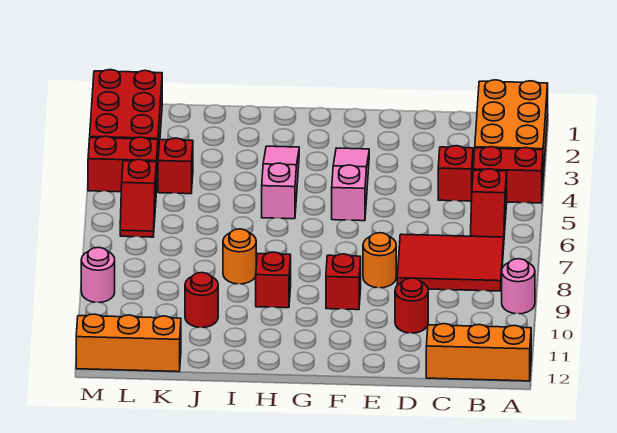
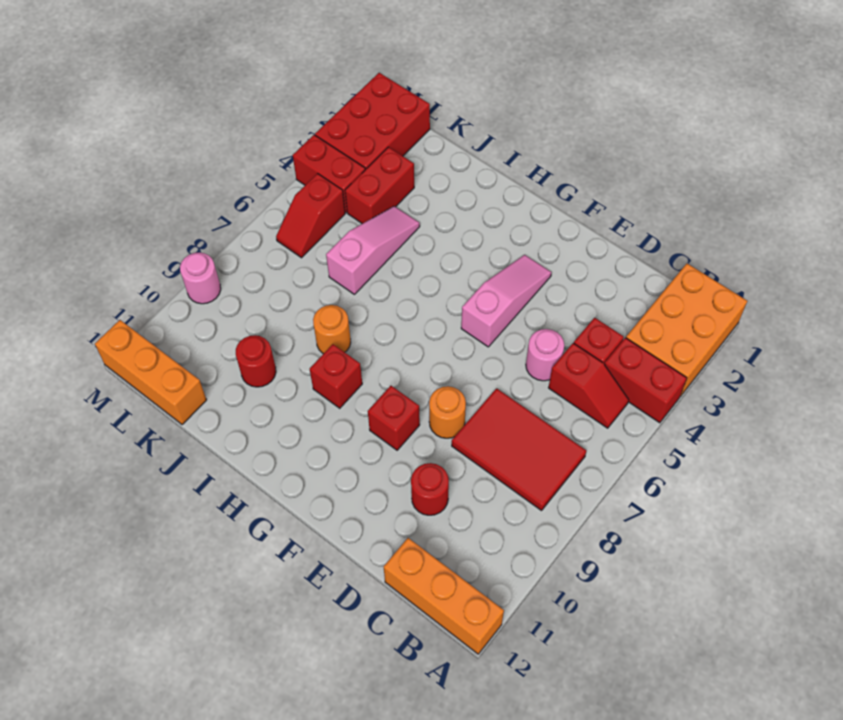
pink 1x1 round brick [502,259,535,314] -> pink 1x1 round brick moved to [526,329,564,381]
red 1x2 slope [470,169,507,237] -> red 1x2 slope turned to [549,343,629,428]
pink 1x3 slope [262,146,299,219] -> pink 1x3 slope moved to [326,206,420,294]
red 1x1 brick [158,138,193,194] -> red 1x2 brick [345,147,414,224]

